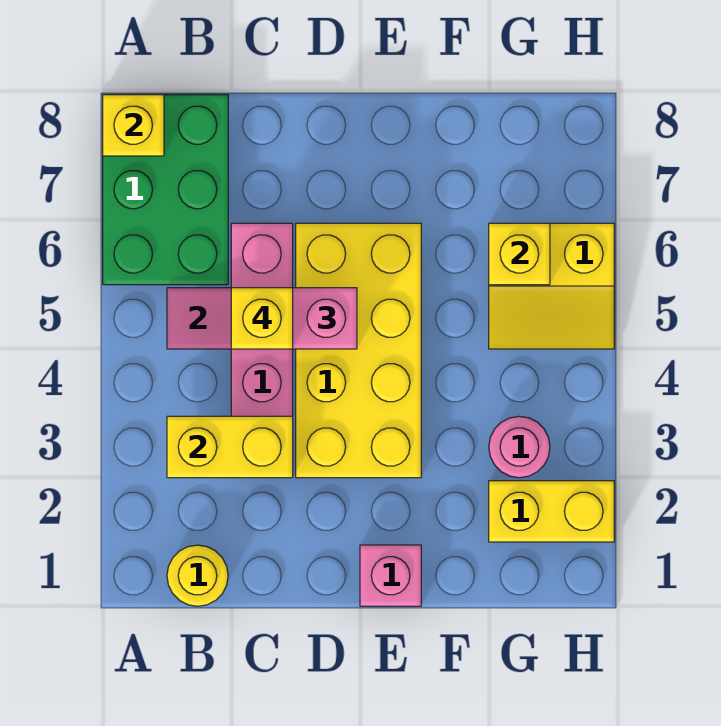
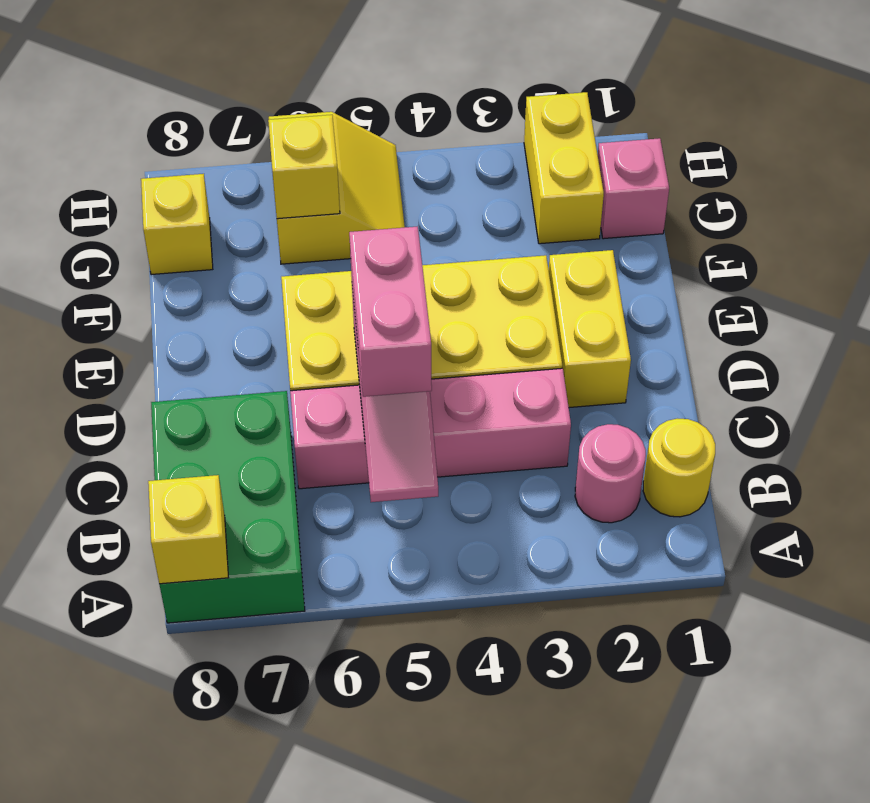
green 2x3 brick [103,95,228,285] -> green 2x3 brick turned to [151,391,305,623]
yellow 1x2 brick [167,416,293,478] -> yellow 1x2 brick moved to [549,250,631,408]
yellow 1x1 brick [231,288,293,349] -> yellow 1x1 brick moved to [141,174,213,275]
pink 1x1 brick [360,545,421,606] -> pink 1x1 brick moved to [598,138,669,239]
pink 1x1 round brick [489,416,550,478] -> pink 1x1 round brick moved to [575,424,646,523]

